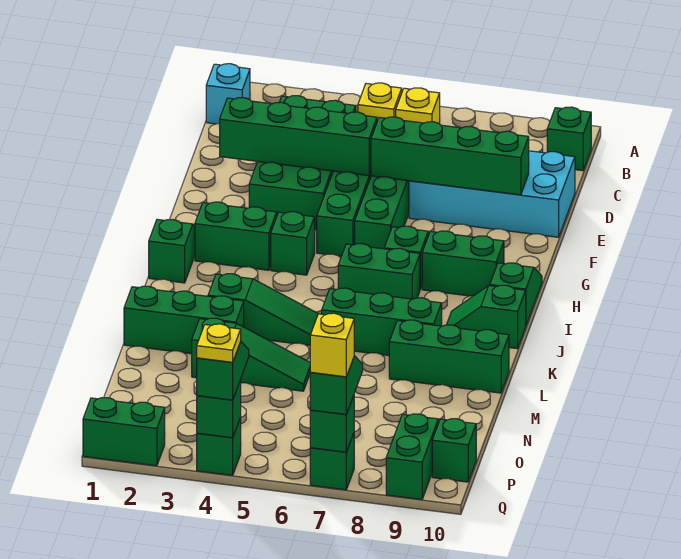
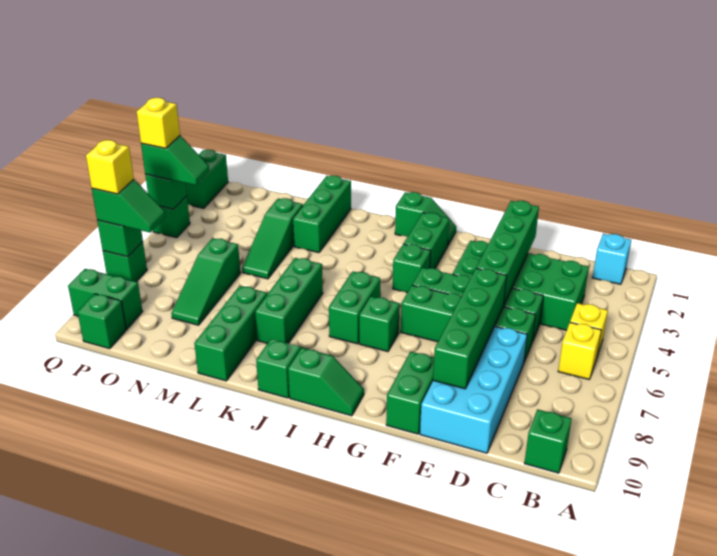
green 1x2 brick [422,231,504,296] -> green 1x2 brick moved to [386,352,434,434]
green 1x3 slope [208,274,318,345] -> green 1x3 slope moved to [171,238,240,325]
yellow 1x1 plate [197,324,241,362] -> yellow 1x1 brick [137,98,180,148]

